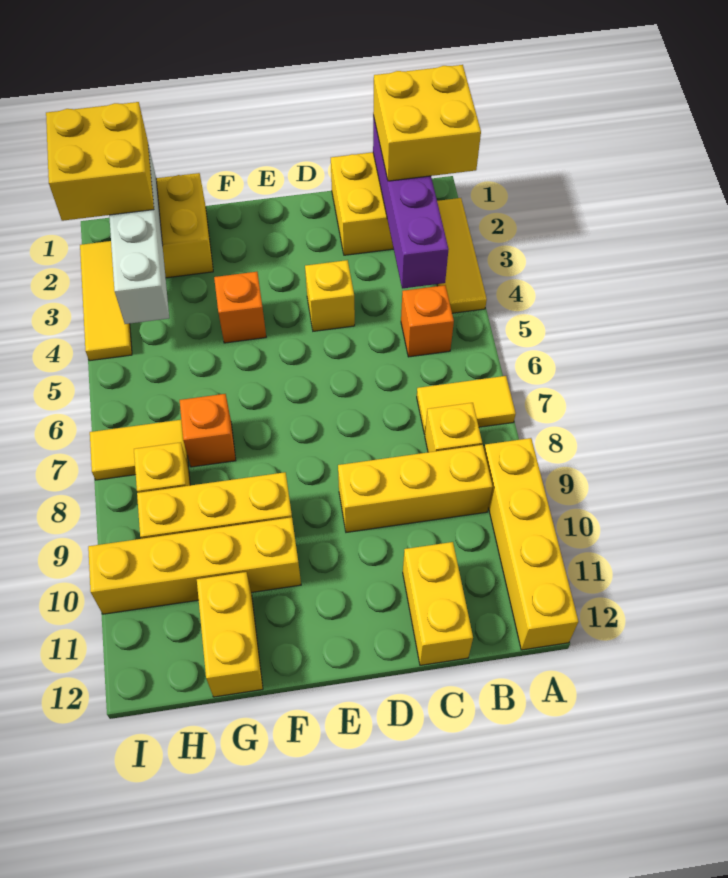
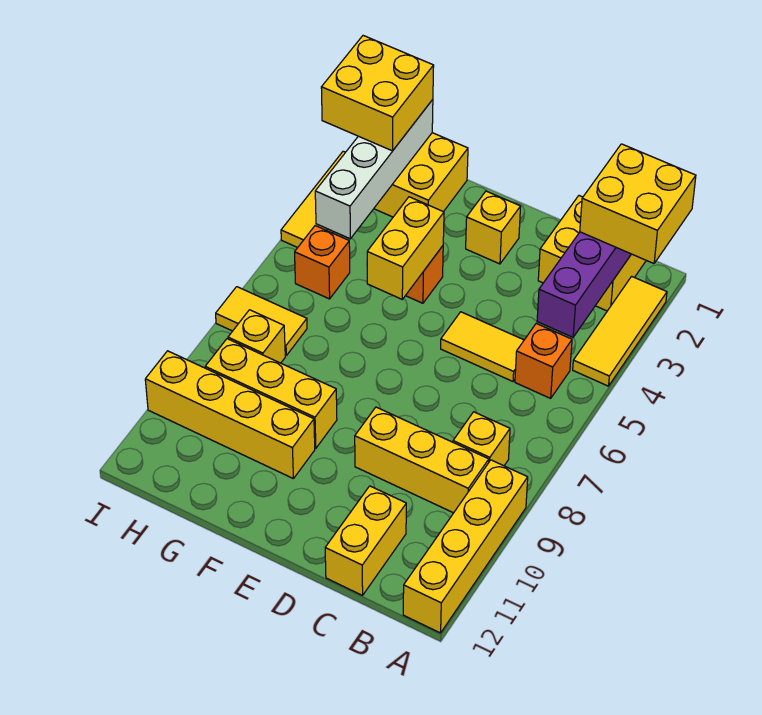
yellow 1x2 tile [417,376,516,434] -> yellow 1x2 tile moved to [441,312,524,381]
yellow 1x1 brick [305,260,355,331] -> yellow 1x1 brick moved to [466,191,521,264]
orange 1x1 brick [180,394,236,467] -> orange 1x1 brick moved to [295,226,350,299]
yellow 1x2 brick [197,572,263,697] -> yellow 1x2 brick moved to [367,197,444,299]

